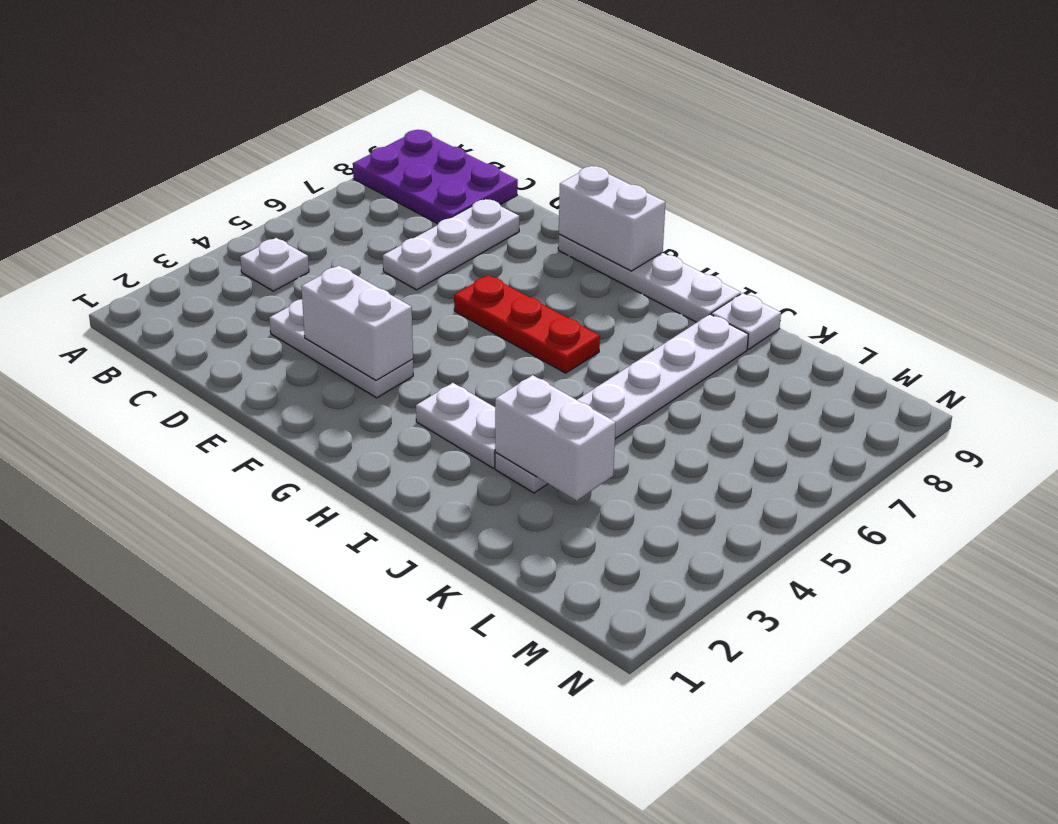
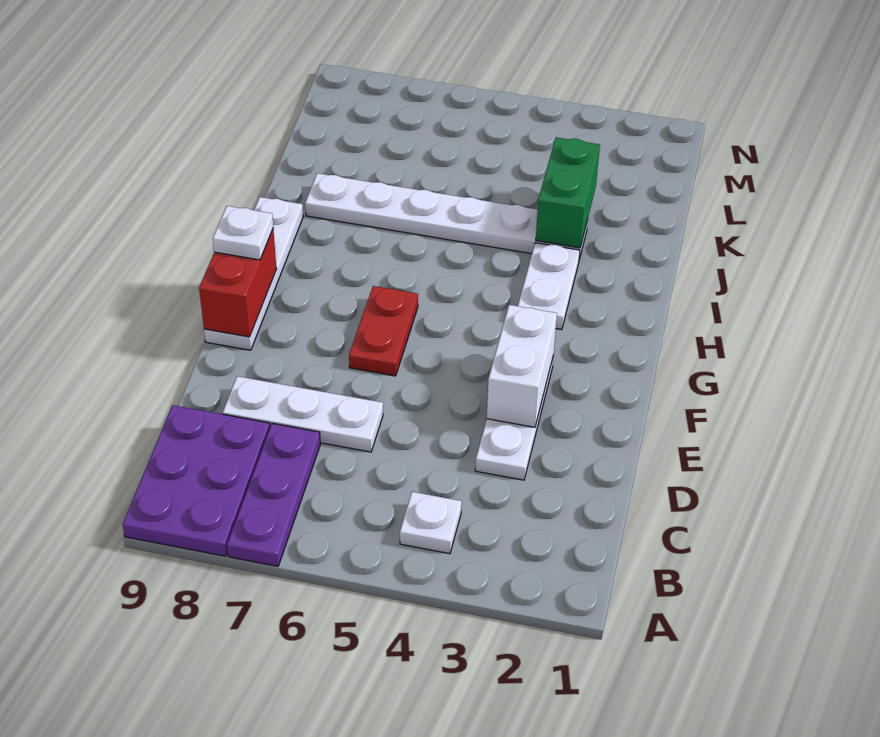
none -> purple 1x3 plate [227,423,320,566]
red 1x3 plate [454,275,600,373] -> red 1x2 plate [349,286,418,376]
white 1x2 brick [559,166,665,271] -> red 1x2 brick [199,229,277,337]
white 1x2 brick [495,375,616,501] -> green 1x2 brick [536,137,600,248]
white 1x1 plate [711,293,781,349] -> white 1x1 plate moved to [213,206,273,260]

